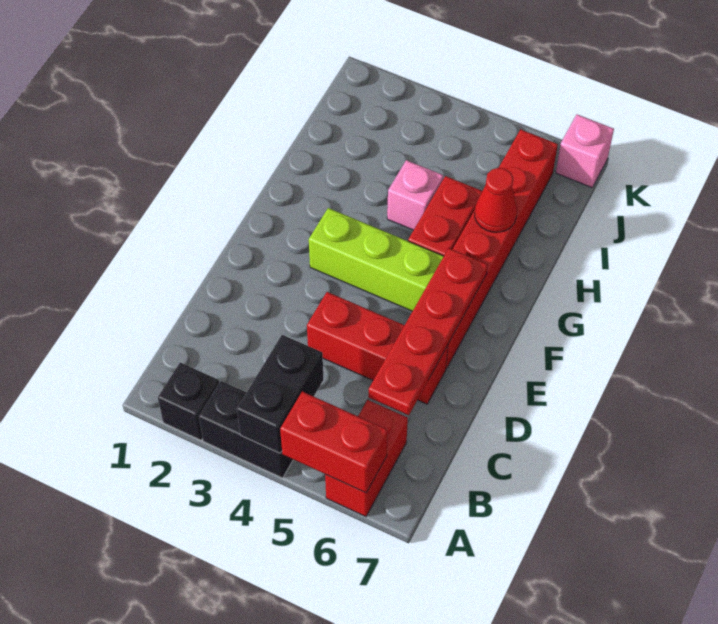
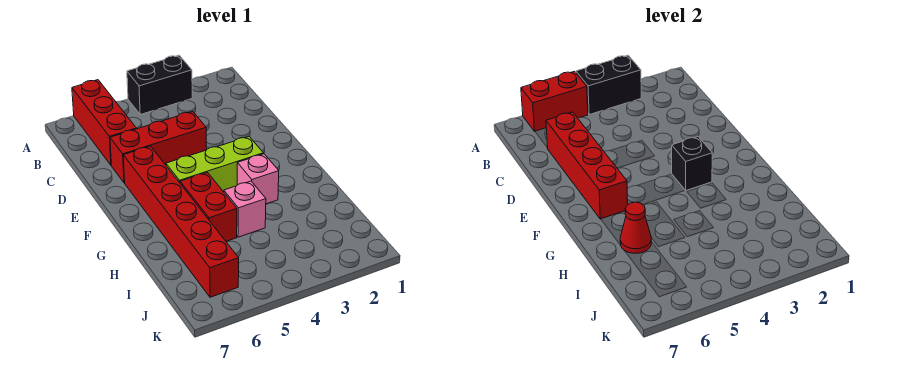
black 1x1 brick [158,363,219,440] -> black 1x1 brick moved to [672,137,712,190]
black 1x2 brick [237,335,323,453] -> black 1x2 brick turned to [576,55,641,114]
red 1x2 brick [325,400,408,517] -> red 1x3 brick [72,80,136,165]
red 1x4 plate [368,248,488,415] -> red 1x4 brick [546,112,628,219]
pink 1x1 brick [556,115,614,187] -> pink 1x1 brick moved to [237,154,279,204]

